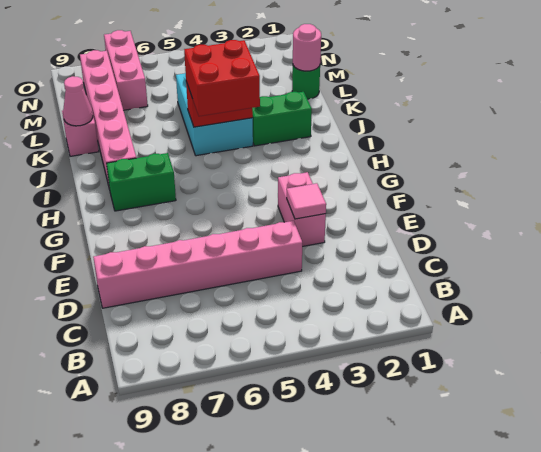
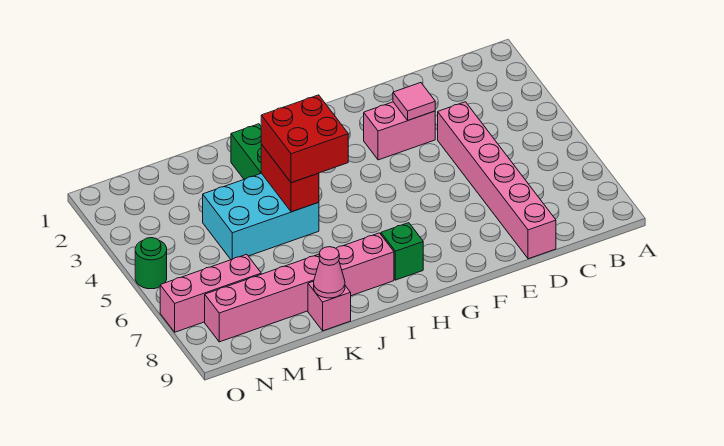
green 1x2 brick [106,153,176,211] -> green 1x1 brick [381,223,423,280]
green 1x1 round brick [292,66,320,99] -> green 1x1 round brick moved to [135,238,167,289]
pink 1x1 round brick [293,24,321,71] -> none

